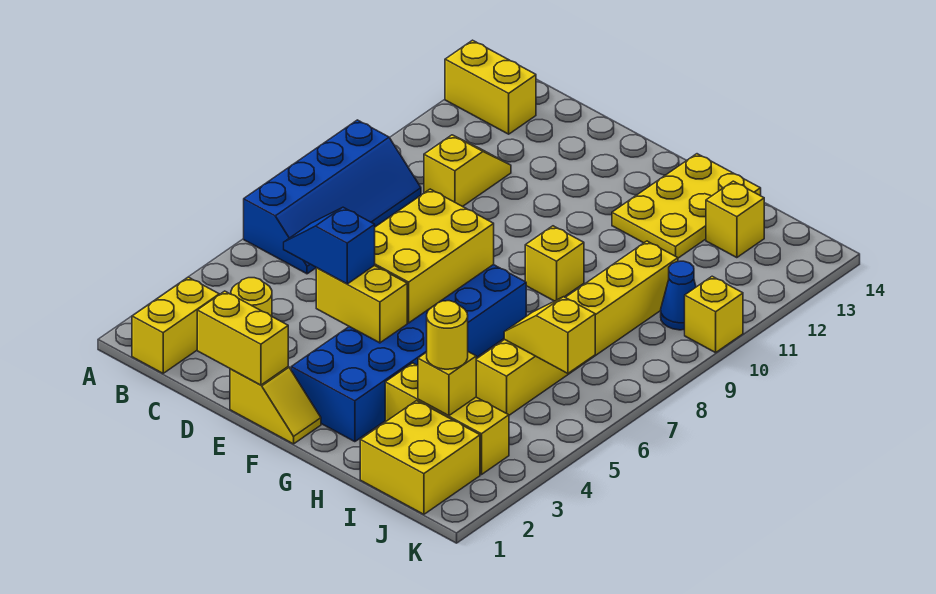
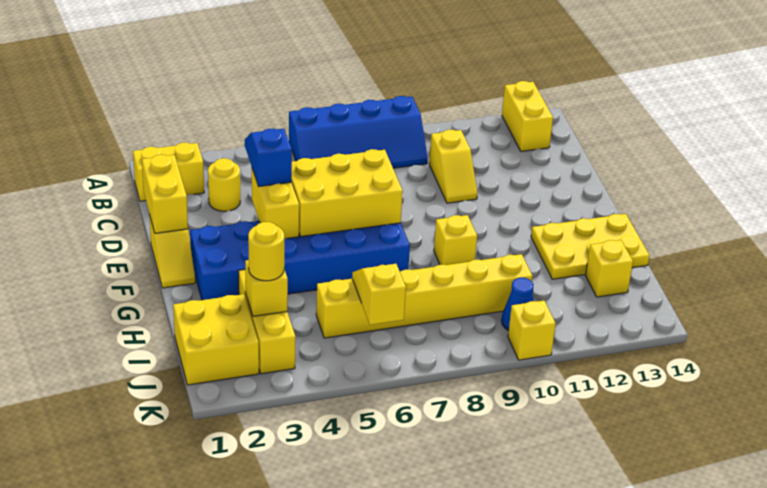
yellow 1x2 slope [424,135,511,207] -> yellow 1x2 slope turned to [429,130,477,203]

